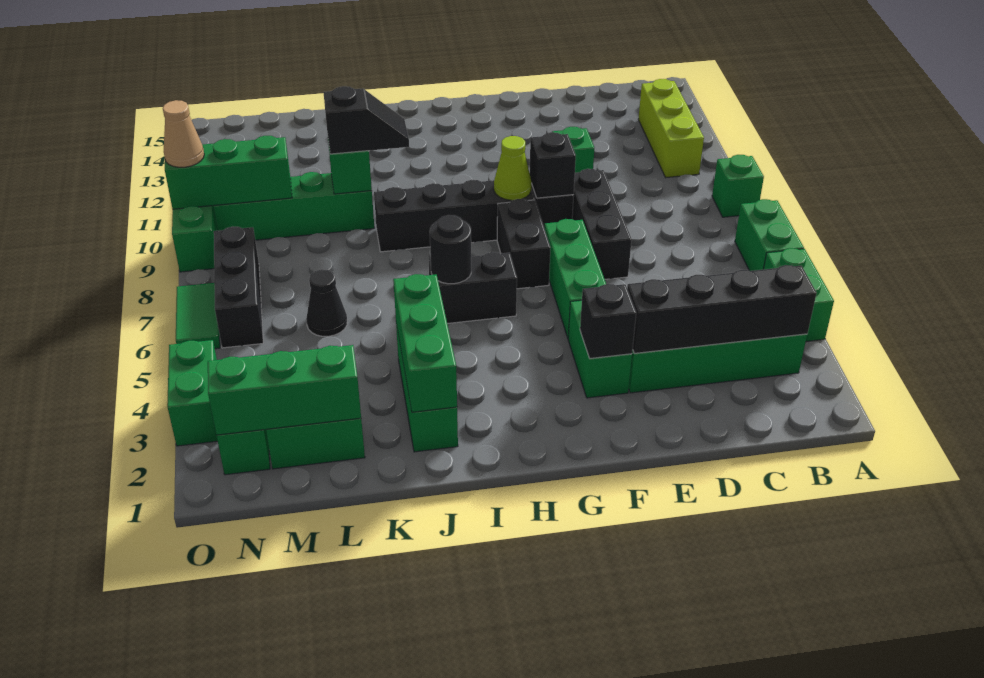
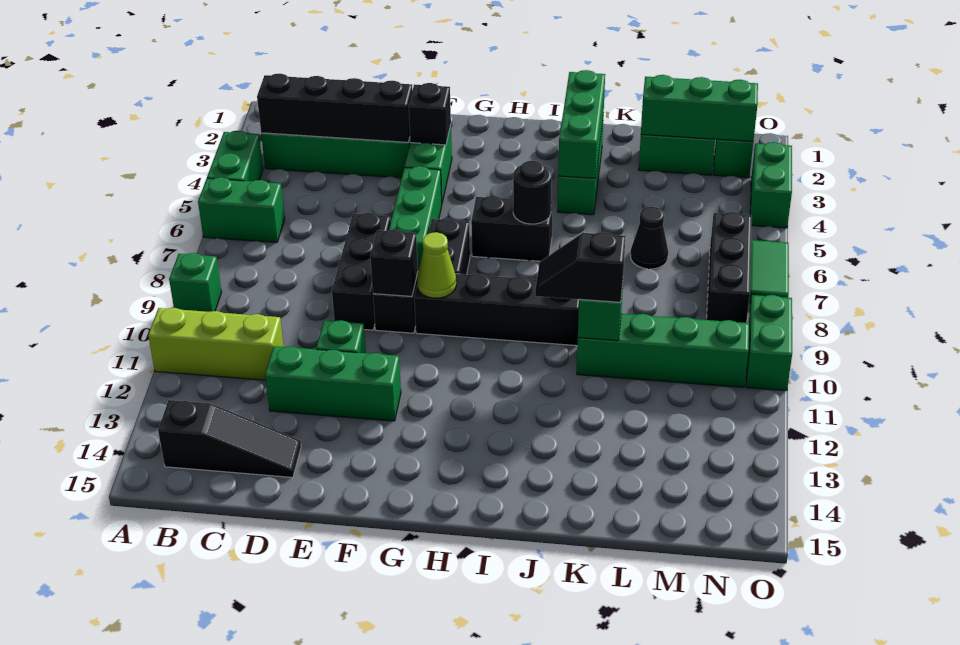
green 1x2 brick [735,199,804,271] -> green 1x2 brick turned to [198,177,285,243]
lime 1x3 brick [638,79,704,177] -> lime 1x3 brick turned to [148,308,283,380]
none -> black 1x3 slope [158,400,301,477]
green 1x3 brick [165,136,292,209] -> green 1x3 brick moved to [265,346,401,421]
tan 1x1 cone [163,100,204,167] -> none

